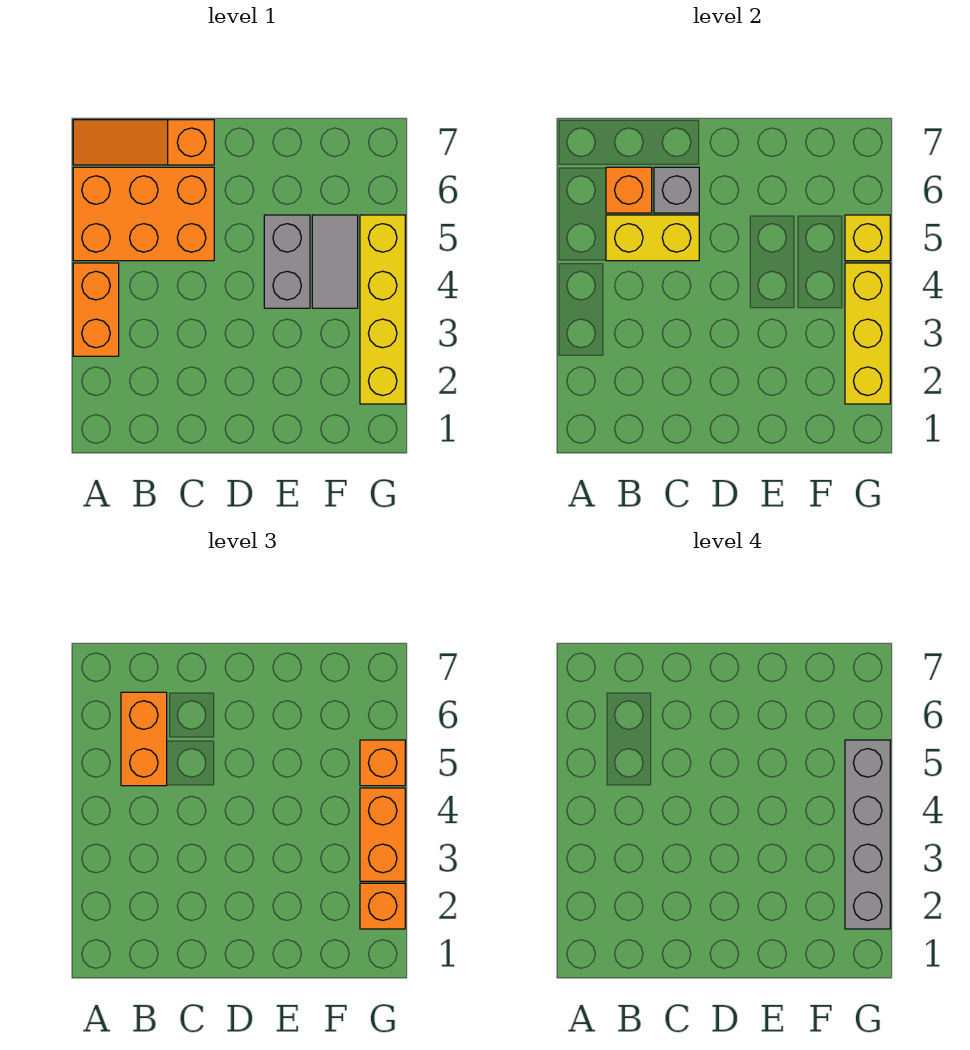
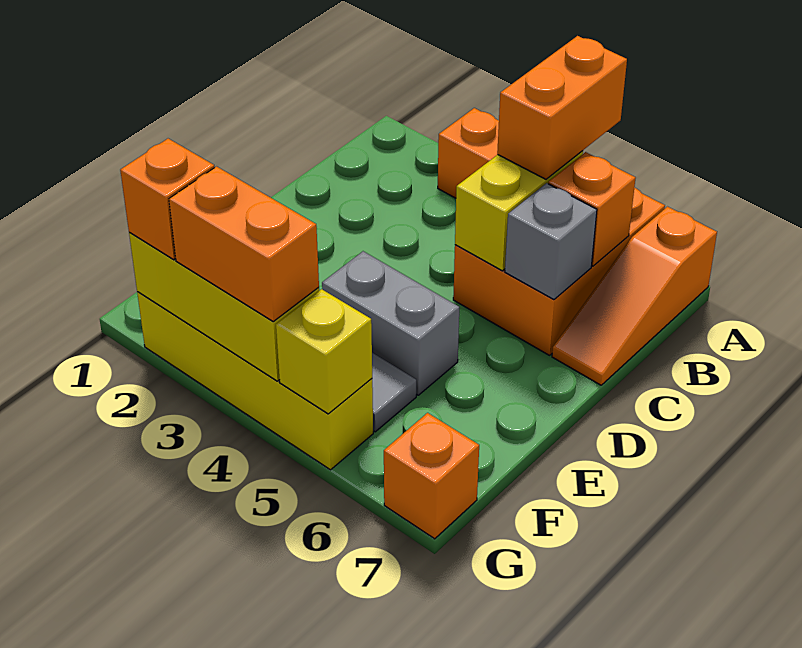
orange 1x3 slope [73,120,214,165] -> orange 1x3 slope turned to [552,207,717,385]
orange 1x2 brick [121,692,167,786] -> orange 1x2 brick turned to [497,36,627,179]
grey 1x4 brick [845,740,890,929] -> none
orange 1x1 brick [360,740,405,786] -> orange 1x1 brick moved to [384,413,479,539]

